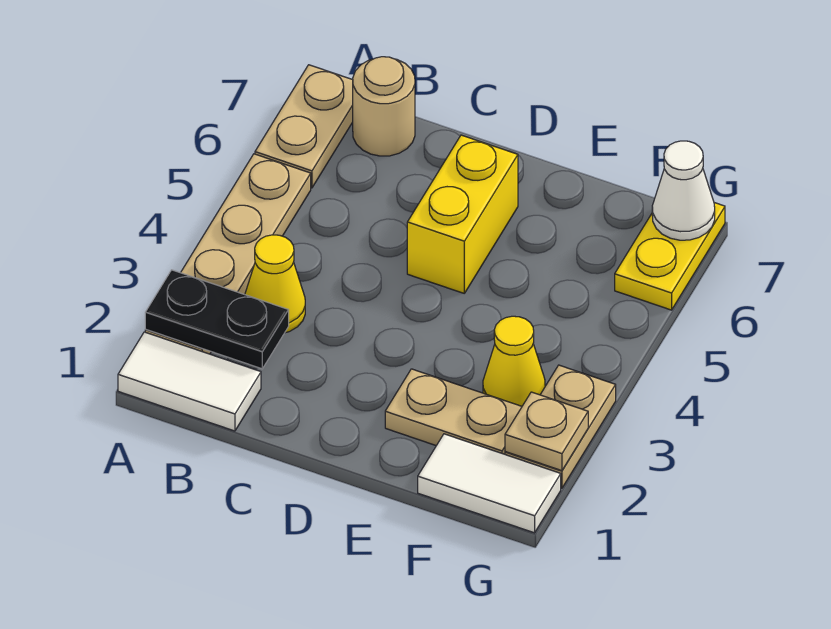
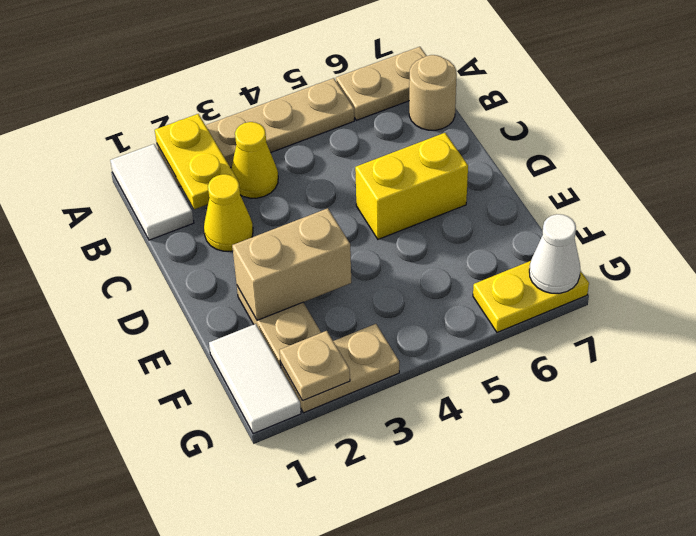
black 1x2 plate [145,270,289,369] -> yellow 1x2 plate [155,114,237,209]
none -> tan 1x2 brick [232,208,351,320]
yellow 1x1 cone [483,316,545,406] -> yellow 1x1 cone moved to [204,174,253,251]

